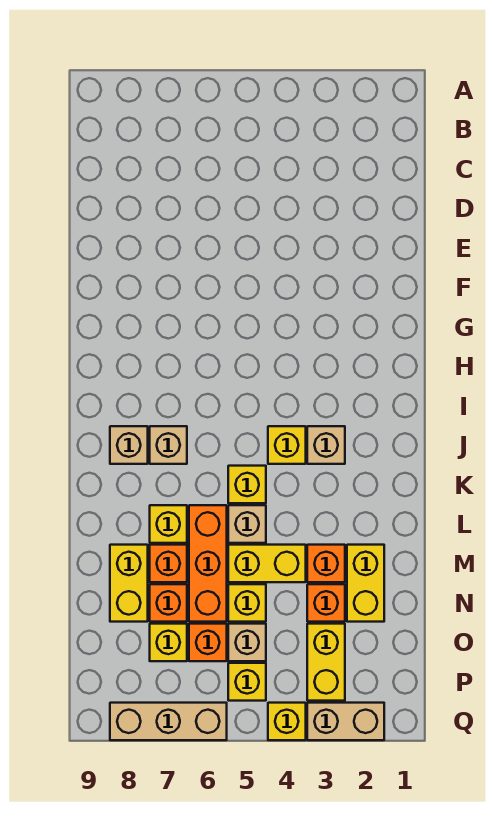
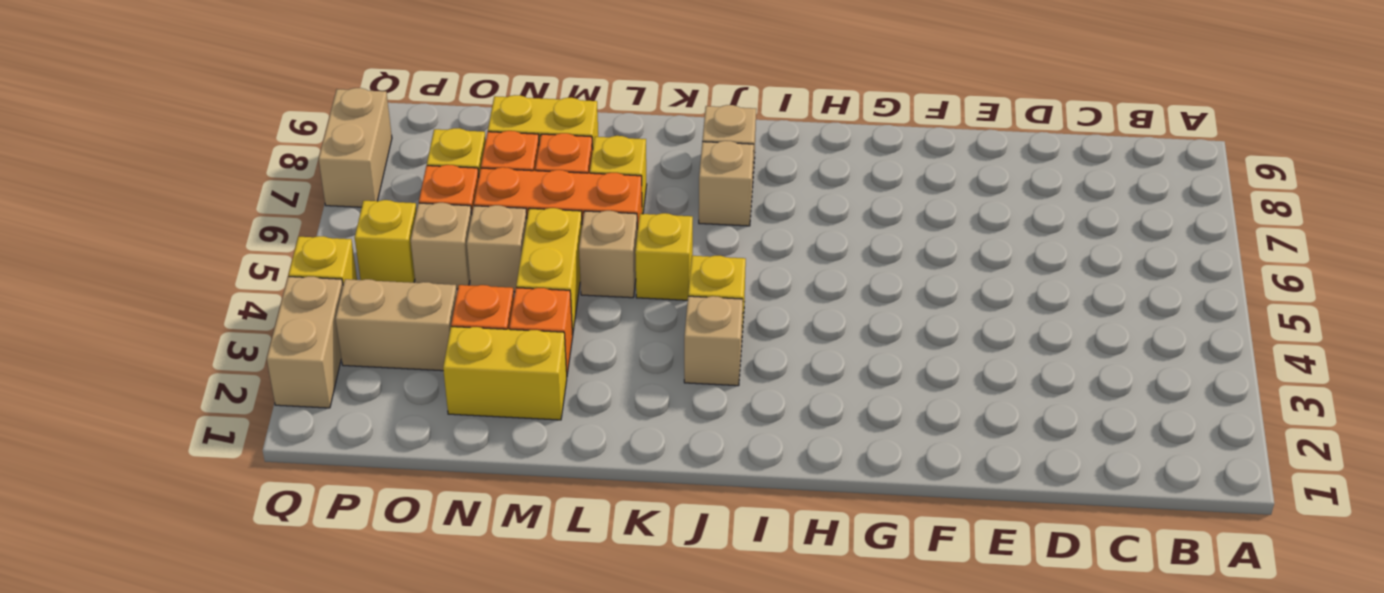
yellow 1x1 brick [228,584,266,622] -> tan 1x1 brick [467,205,527,292]
yellow 1x2 brick [307,624,345,701] -> tan 1x2 brick [336,279,457,371]
tan 1x3 brick [110,703,227,740] -> tan 1x2 brick [319,88,392,207]

